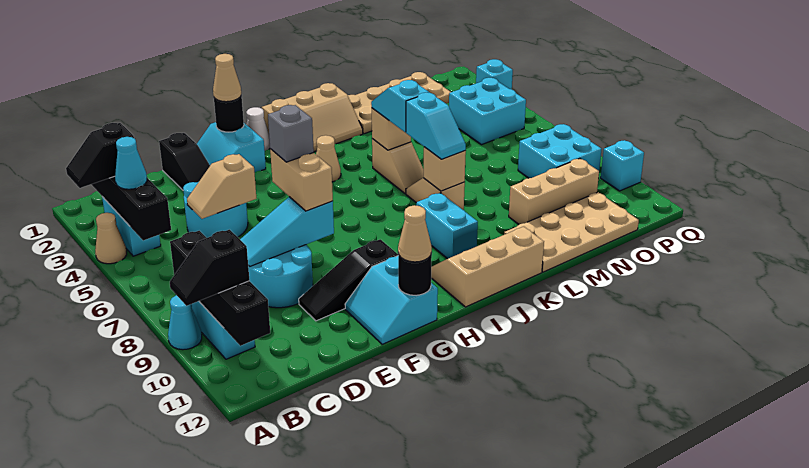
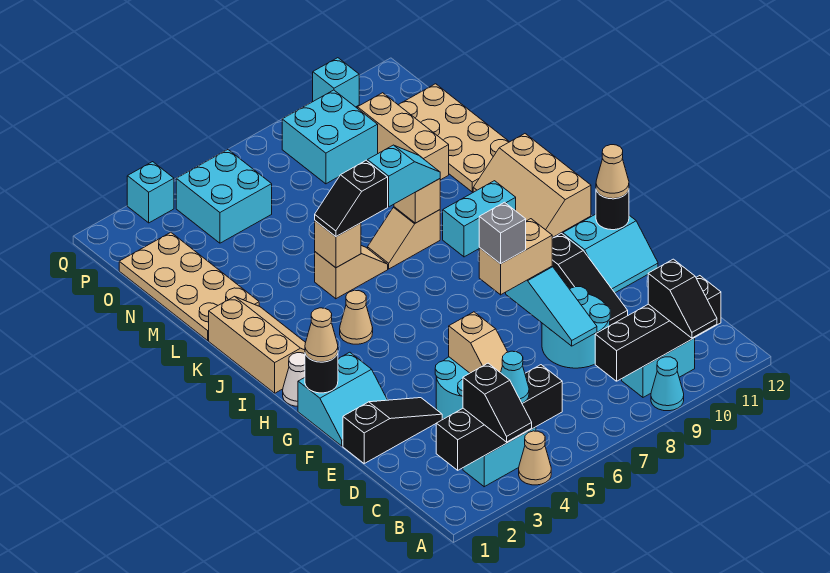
cyan 1x2 slope [371,80,429,132] -> black 1x2 slope [315,160,388,237]

